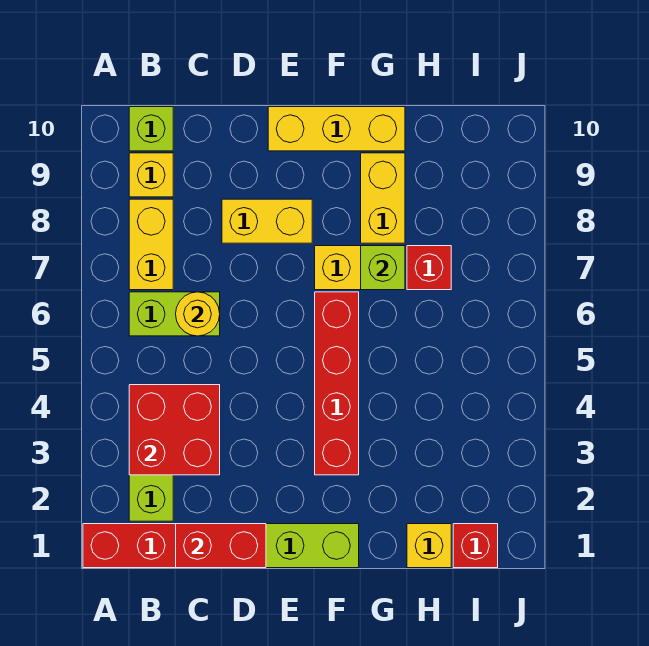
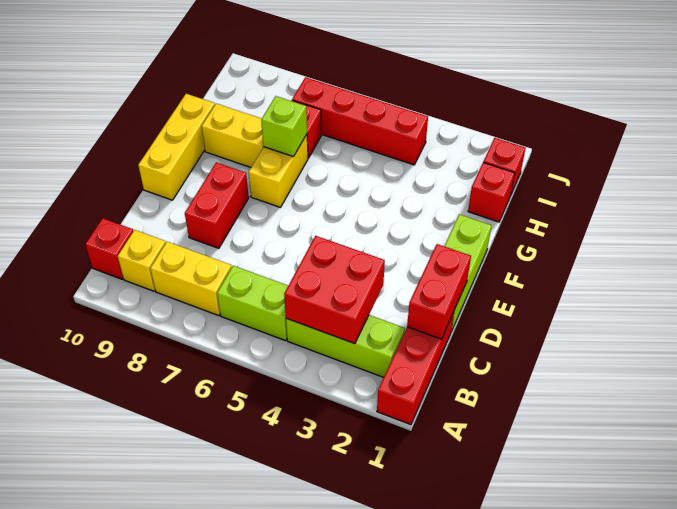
lime 1x2 brick [129,292,220,336] -> lime 1x2 brick turned to [217,266,288,341]
lime 1x1 brick [129,107,173,151] -> red 1x1 brick [85,218,133,279]
yellow 1x1 round brick [176,292,220,336] -> none
yellow 1x2 brick [222,199,312,243] -> red 1x2 brick [185,162,249,248]
red 1x4 brick [315,292,359,475] -> red 1x4 brick moved to [292,77,428,165]
yellow 1x1 brick [407,524,451,568] -> red 1x1 brick [468,162,515,222]

